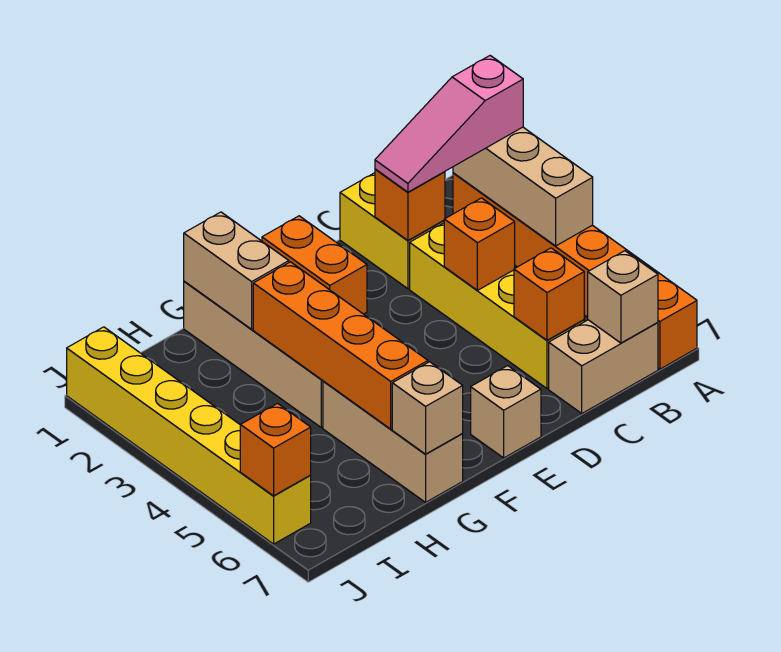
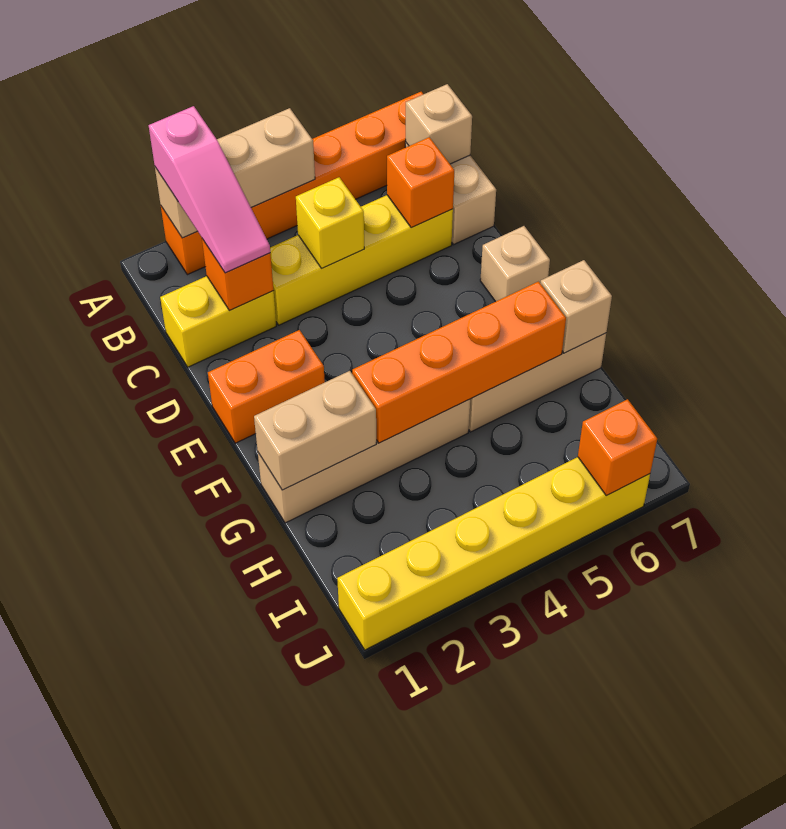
orange 1x1 brick [444,198,515,290] -> yellow 1x1 brick [296,177,364,268]

